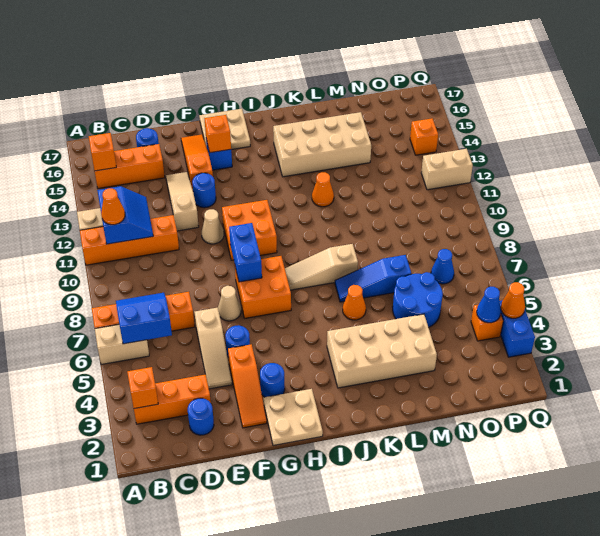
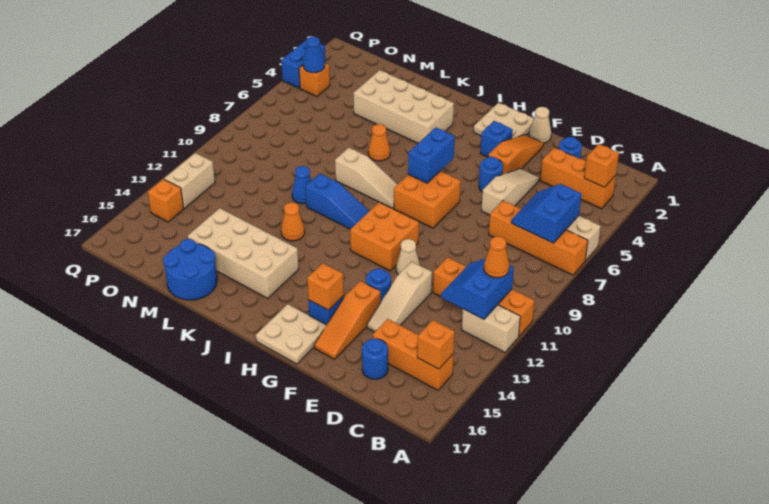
blue 2x2 slope [116,293,172,344] -> blue 2x2 slope turned to [511,184,581,243]
tan 1x1 cone [218,286,241,321] -> tan 1x1 cone moved to [529,107,551,143]
blue 1x1 round brick [260,363,285,397] -> blue 1x1 brick [480,121,513,157]
blue 1x2 brick [229,223,262,282] -> blue 1x2 brick moved to [408,127,455,183]
blue 1x3 slope [335,255,411,302] -> blue 1x3 slope moved to [306,174,369,229]
blue 2x2 round brick [393,272,443,327] -> blue 2x2 round brick moved to [163,239,217,300]
blue 1x1 cone [431,249,454,284] -> blue 1x1 cone moved to [292,166,311,204]
tan 1x2 brick [421,149,473,190] -> tan 1x2 brick turned to [164,153,215,208]
orange 1x1 cone [501,282,525,318] -> none

